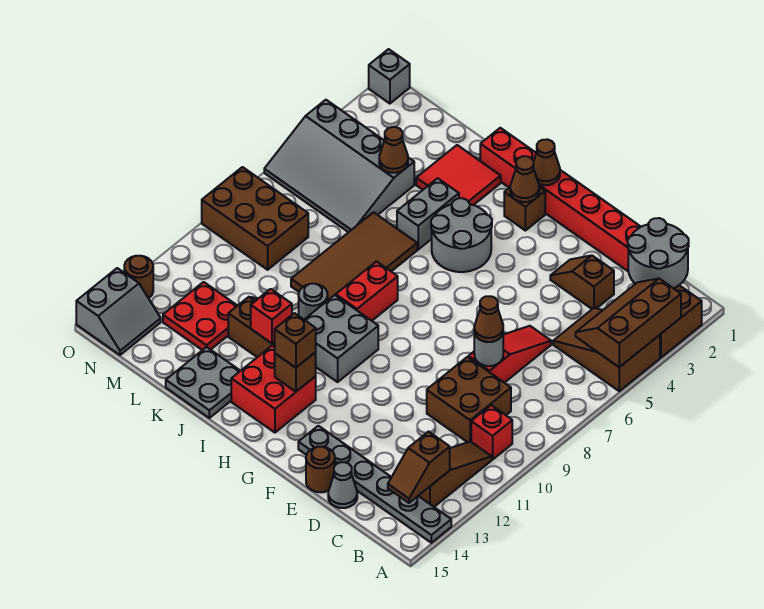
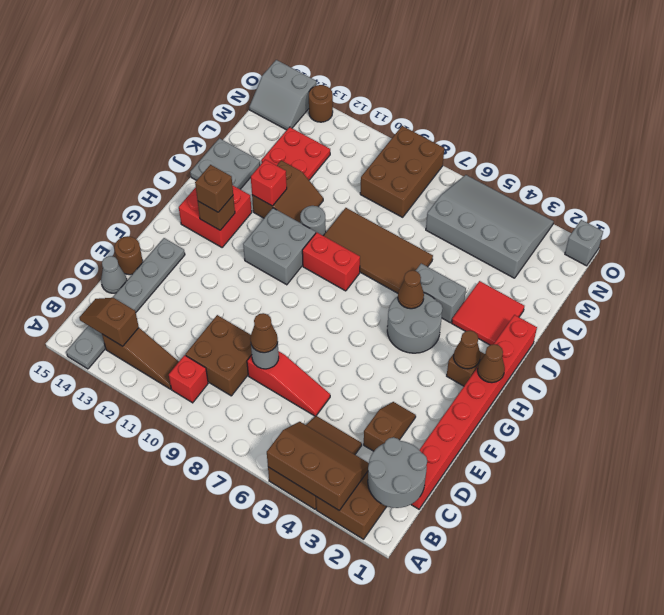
grey 3x4 slope [264,100,414,232] -> grey 3x4 slope turned to [426,175,554,278]
brown 1x1 cone [379,127,408,173] -> brown 1x1 cone moved to [398,270,424,309]

